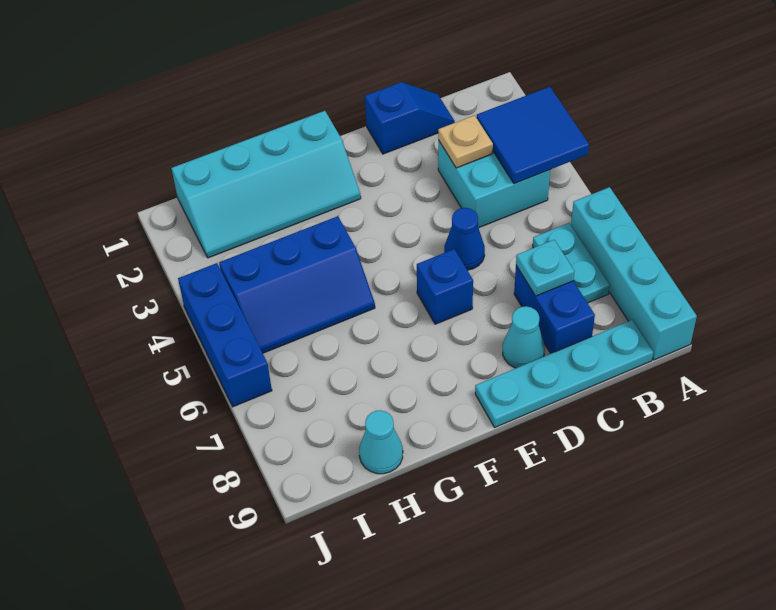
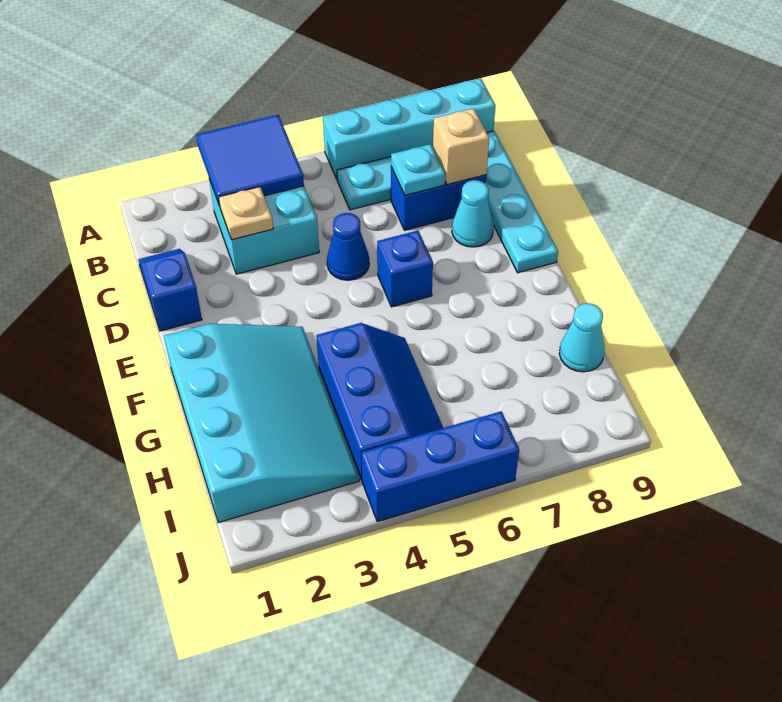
none -> tan 1x1 brick [433,108,489,185]
cyan 2x4 slope [171,111,361,258] -> cyan 3x4 slope [164,324,359,523]

